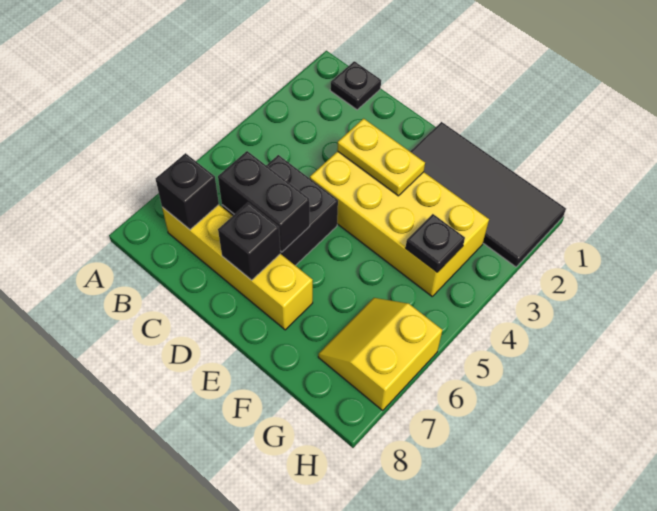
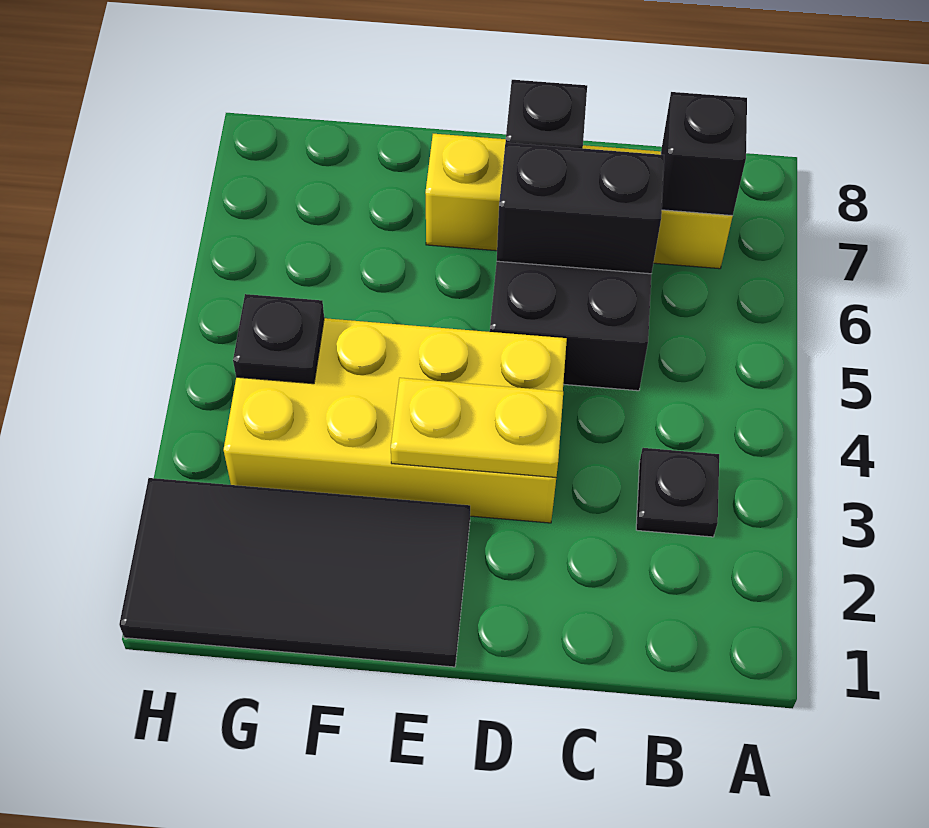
black 1x1 plate [330,61,381,110] -> black 1x1 plate moved to [636,448,719,537]
yellow 2x2 slope [318,298,442,410] -> none

